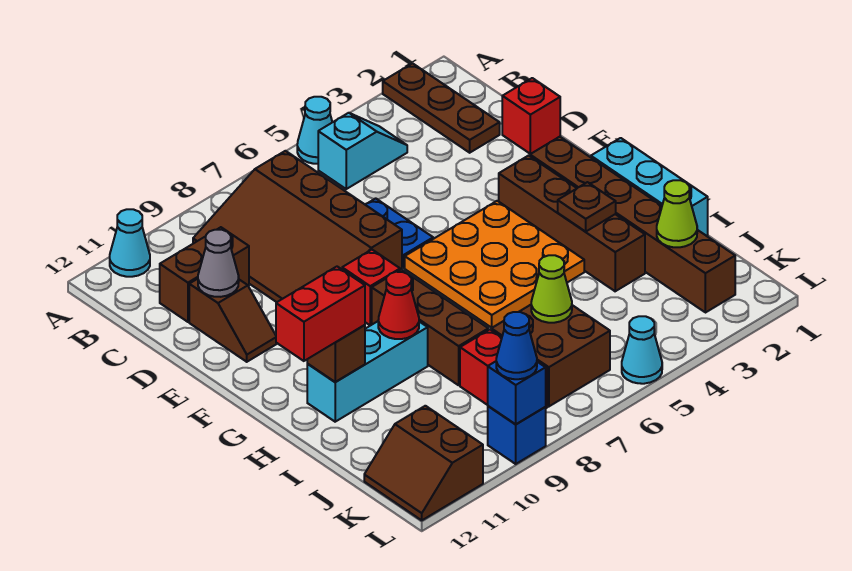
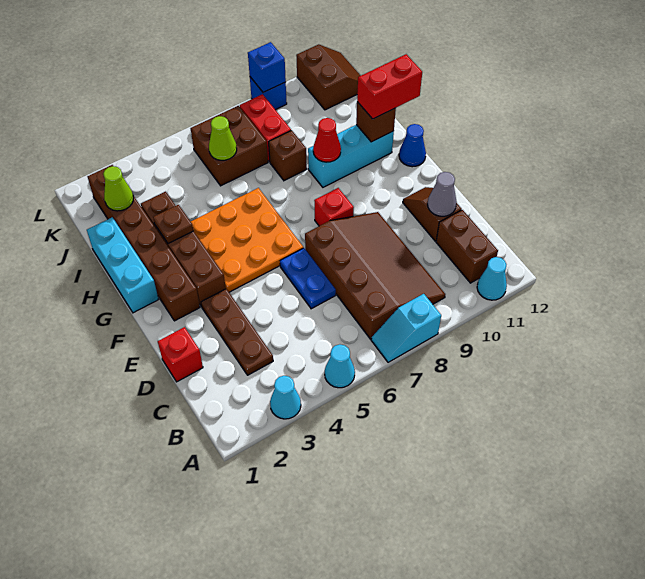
brown 1x3 plate [383,63,500,153] -> brown 1x3 plate moved to [201,289,273,375]
cyan 1x2 slope [318,113,407,189] -> cyan 1x2 slope moved to [371,294,441,362]
brown 1x2 brick [160,227,249,322] -> brown 1x2 brick turned to [436,210,498,283]
brown 1x3 brick [372,269,488,385] -> brown 1x1 brick [269,130,307,181]
cyan 1x1 cone [622,316,662,384] -> cyan 1x1 cone moved to [270,376,301,419]
blue 1x1 cone [496,312,537,379] -> blue 1x1 cone moved to [399,124,426,167]

